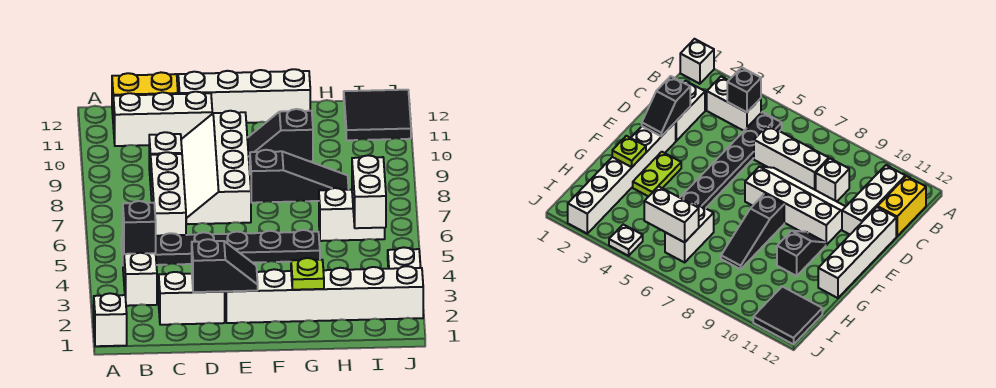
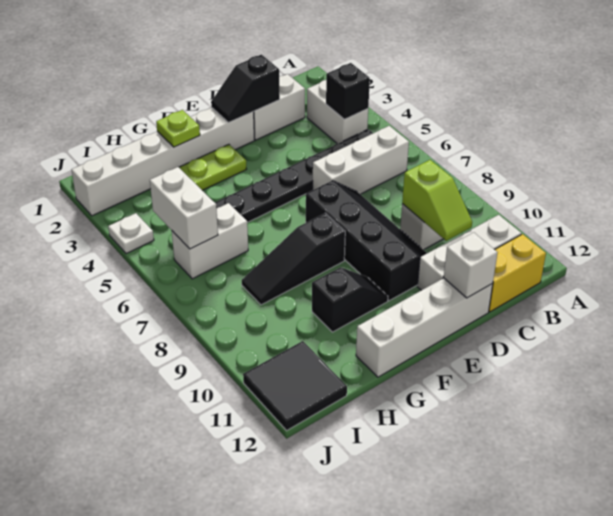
white 1x1 brick [94,293,127,346] -> white 1x1 brick moved to [444,232,498,298]
white 1x3 brick [151,152,186,236] -> white 1x3 brick turned to [313,126,409,194]
none -> lime 1x2 slope [402,160,472,241]
white 2x4 slope [181,111,251,224] -> black 2x4 slope [306,181,427,301]

